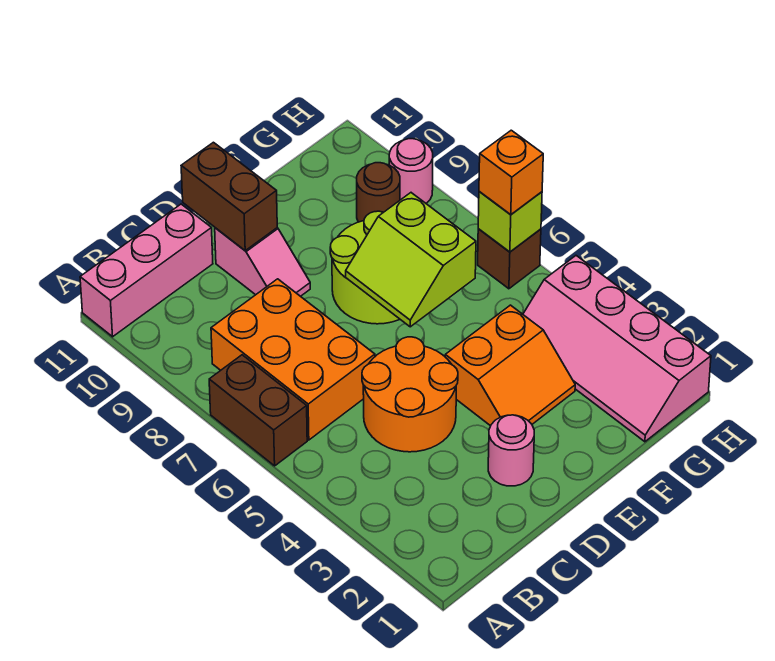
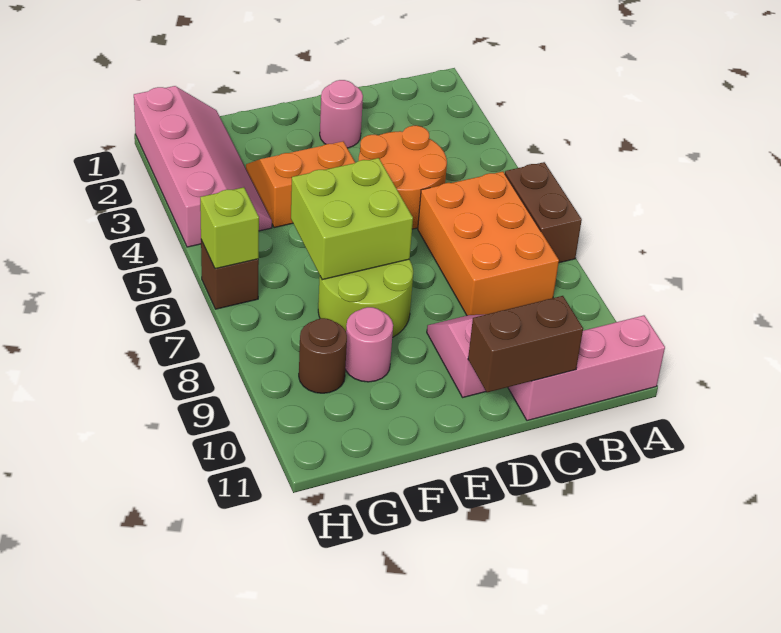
brown 1x2 brick [181,142,277,250] -> brown 1x2 brick turned to [468,296,583,392]
lime 2x2 slope [346,193,476,327] -> lime 2x2 brick [291,158,413,280]
orange 1x1 brick [479,130,543,215] -> none
pink 1x1 round brick [389,139,433,203] -> pink 1x1 round brick moved to [345,307,393,382]

